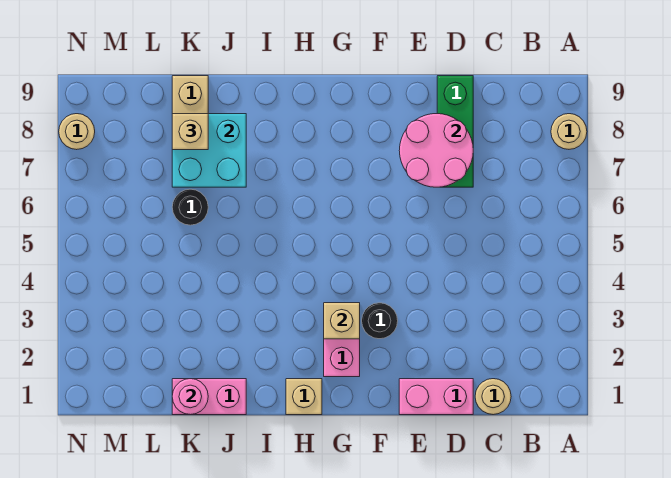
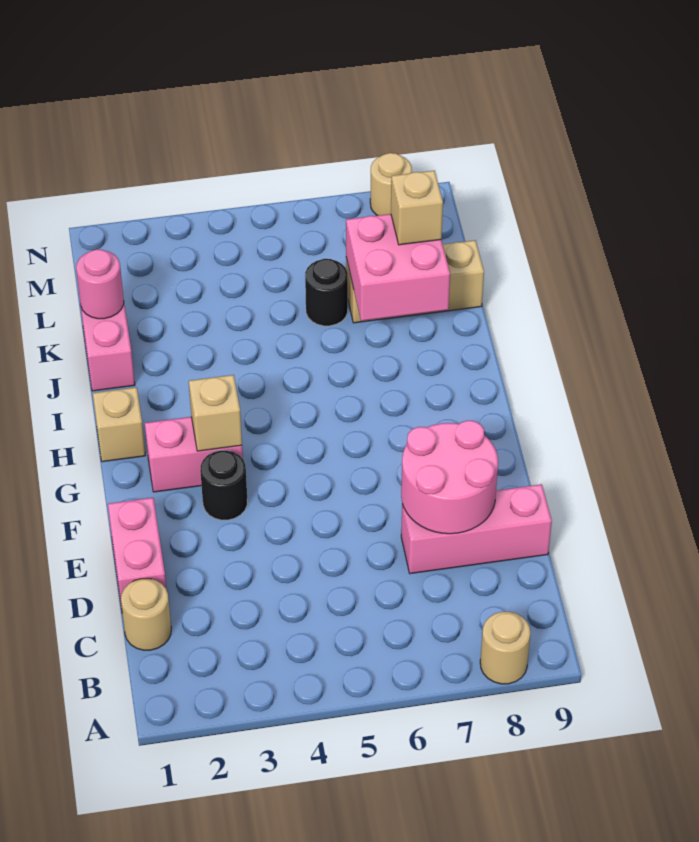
green 1x3 brick [437,76,473,187] -> pink 1x3 brick [401,484,552,574]
cyan 2x2 brick [172,114,246,187] -> pink 2x2 brick [346,214,450,321]

